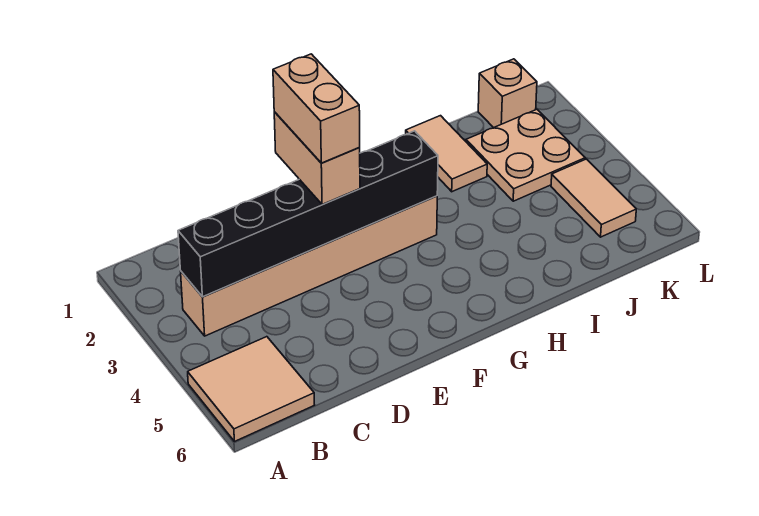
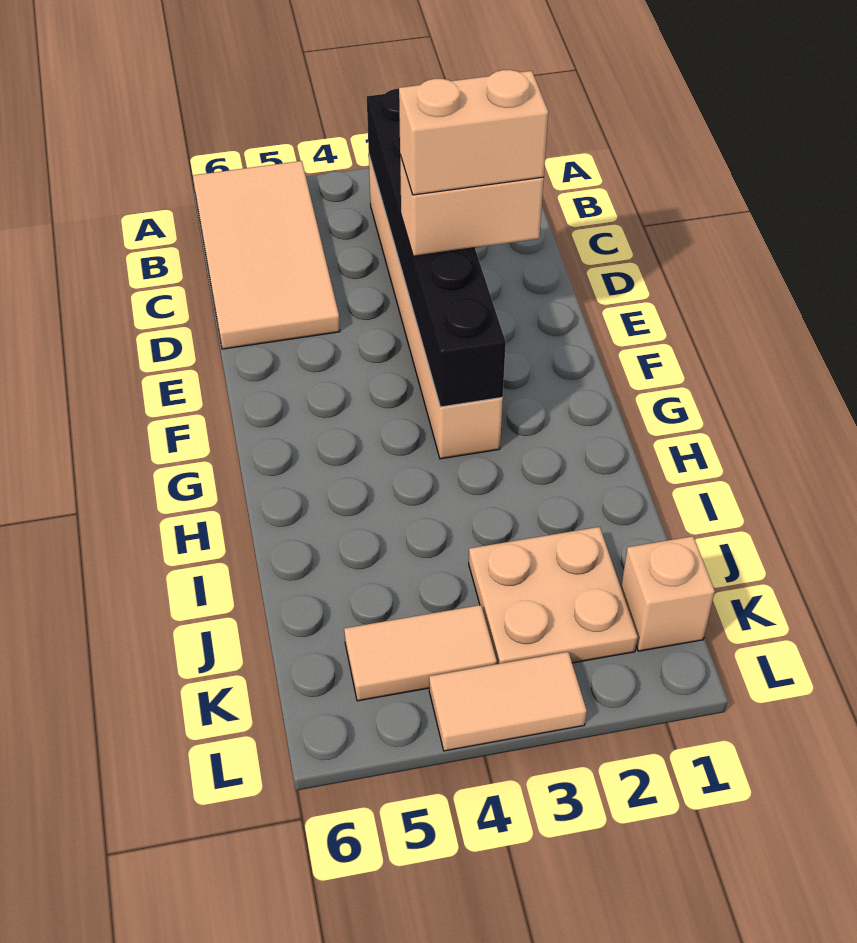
tan 2x2 tile [188,337,314,442] -> tan 2x4 tile [193,161,340,349]
tan 1x2 tile [406,116,487,192] -> tan 1x2 tile moved to [429,652,587,751]

